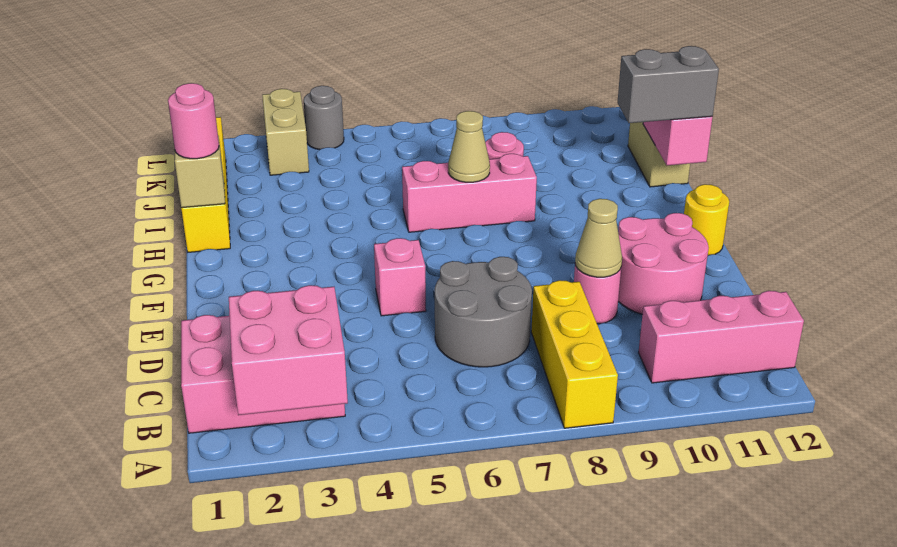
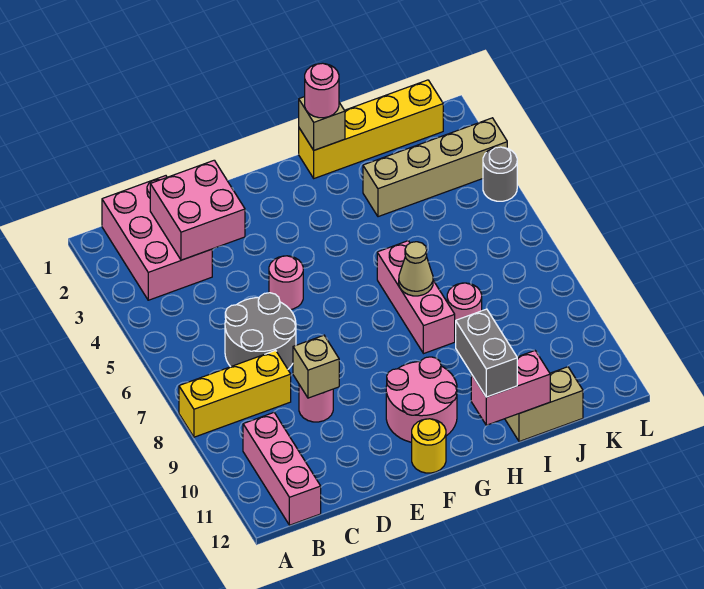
pink 2x2 brick [229,285,348,415] -> pink 2x2 brick moved to [150,160,245,260]
tan 1x1 cone [575,199,622,277] -> tan 1x1 brick [293,335,339,398]
pink 2x2 round brick [618,213,709,314] -> pink 2x2 round brick moved to [386,357,457,442]
pink 1x1 brick [374,238,426,316] -> pink 1x1 round brick [269,256,303,310]
tan 1x2 brick [262,89,309,175] -> tan 1x4 brick [363,118,507,217]

